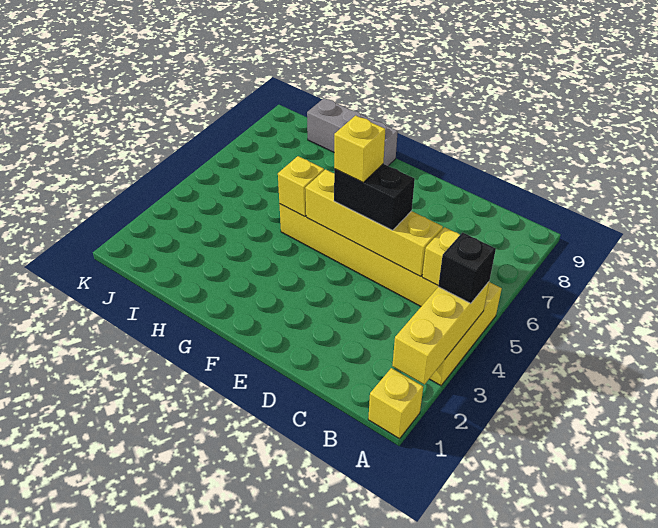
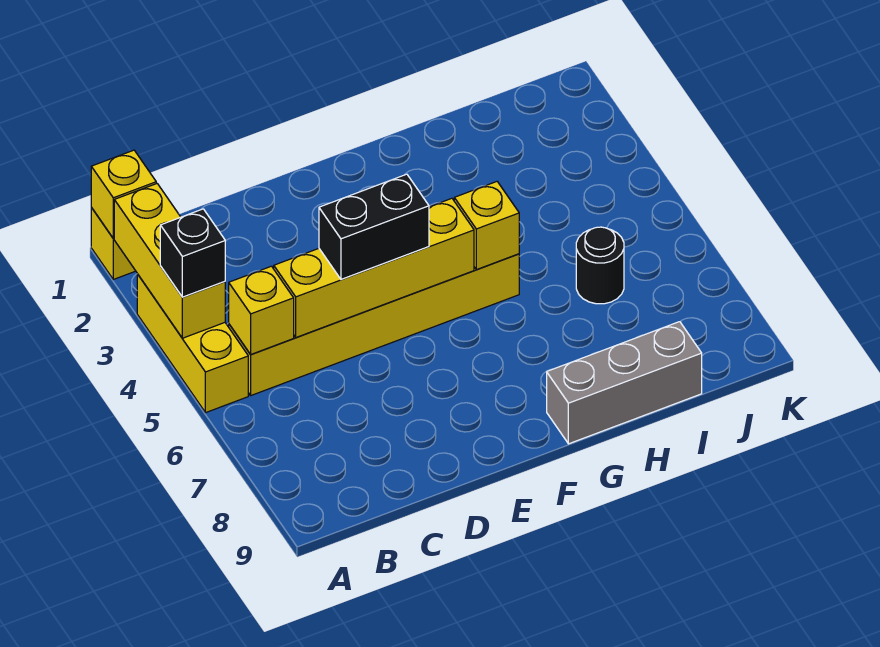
yellow 1x1 brick [334,115,385,182] -> yellow 1x1 brick moved to [91,150,156,238]
none -> black 1x1 round brick [576,227,624,304]

